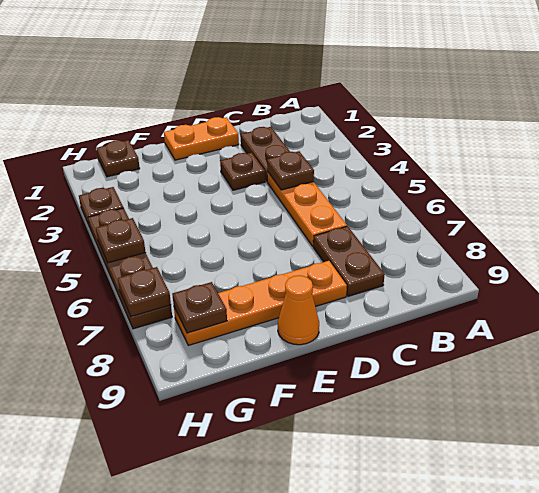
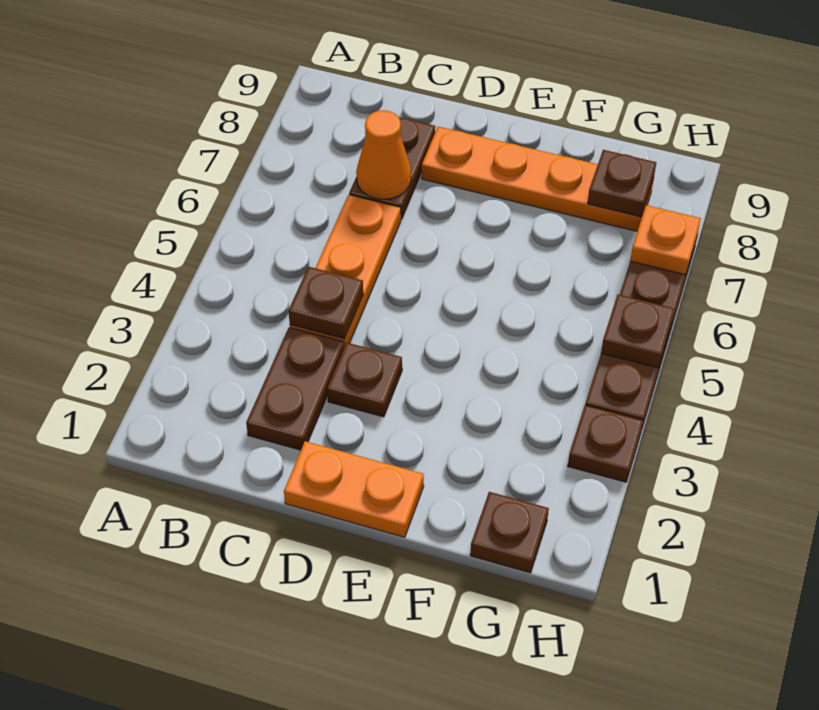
orange 1x1 cone [278,275,319,345] -> orange 1x1 cone moved to [356,110,411,199]
brown 1x1 plate [118,267,171,316] -> orange 1x1 plate [630,205,701,275]

